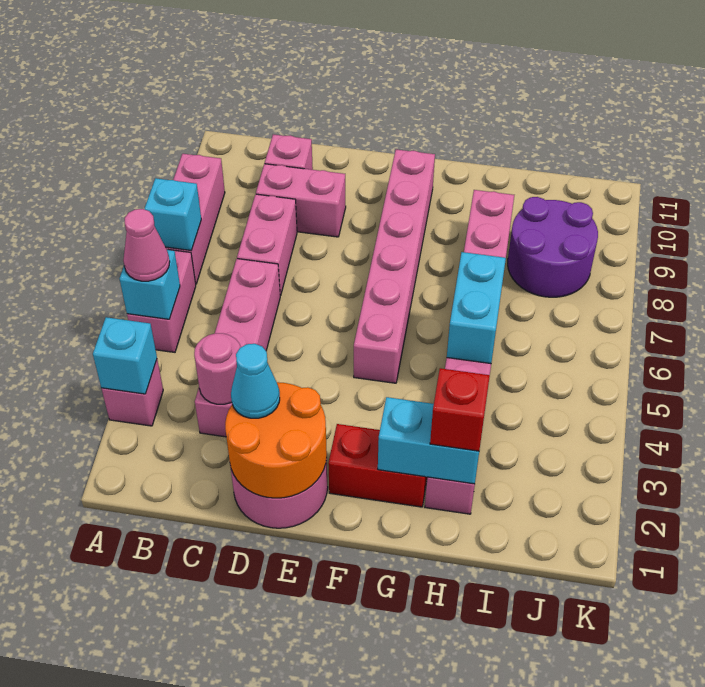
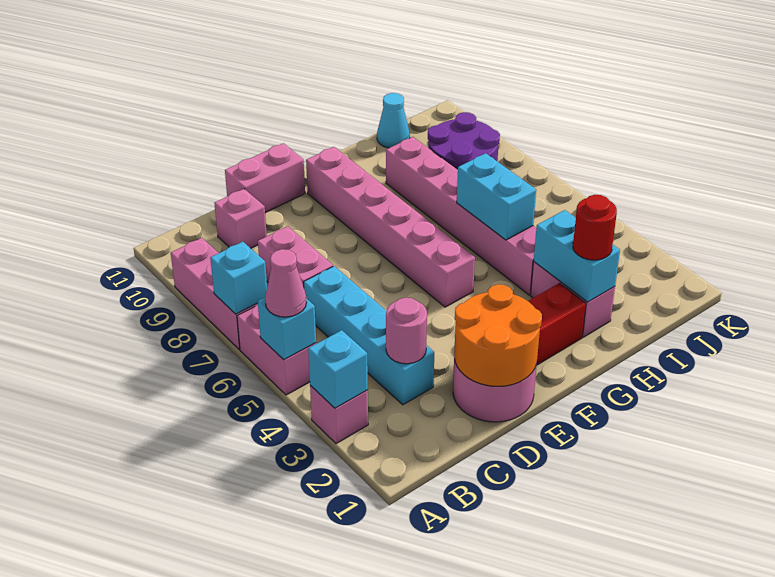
pink 1x4 brick [195,259,281,437] -> cyan 1x4 brick [304,266,434,405]
pink 1x2 brick [256,164,346,237] -> pink 1x2 brick moved to [225,143,305,213]
cyan 1x1 cone [231,344,280,418] -> cyan 1x1 cone moved to [377,93,410,148]
cyan 1x2 brick [378,397,479,484] -> cyan 1x2 brick turned to [534,210,620,302]
red 1x1 brick [430,368,490,451] -> red 1x1 round brick [573,195,617,260]

